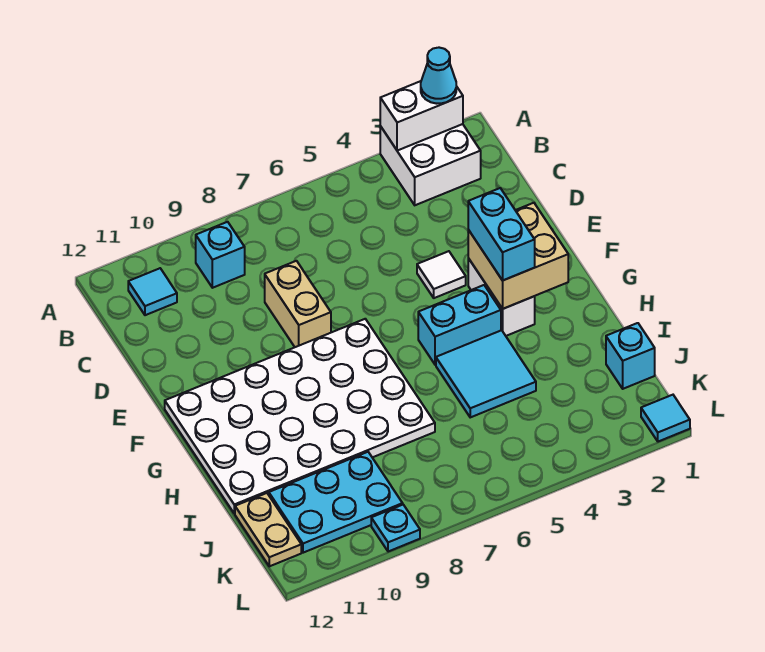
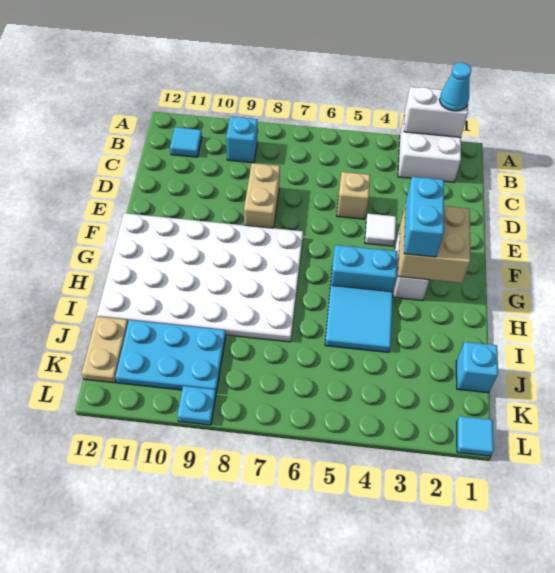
none -> tan 1x1 brick [337,172,370,219]

